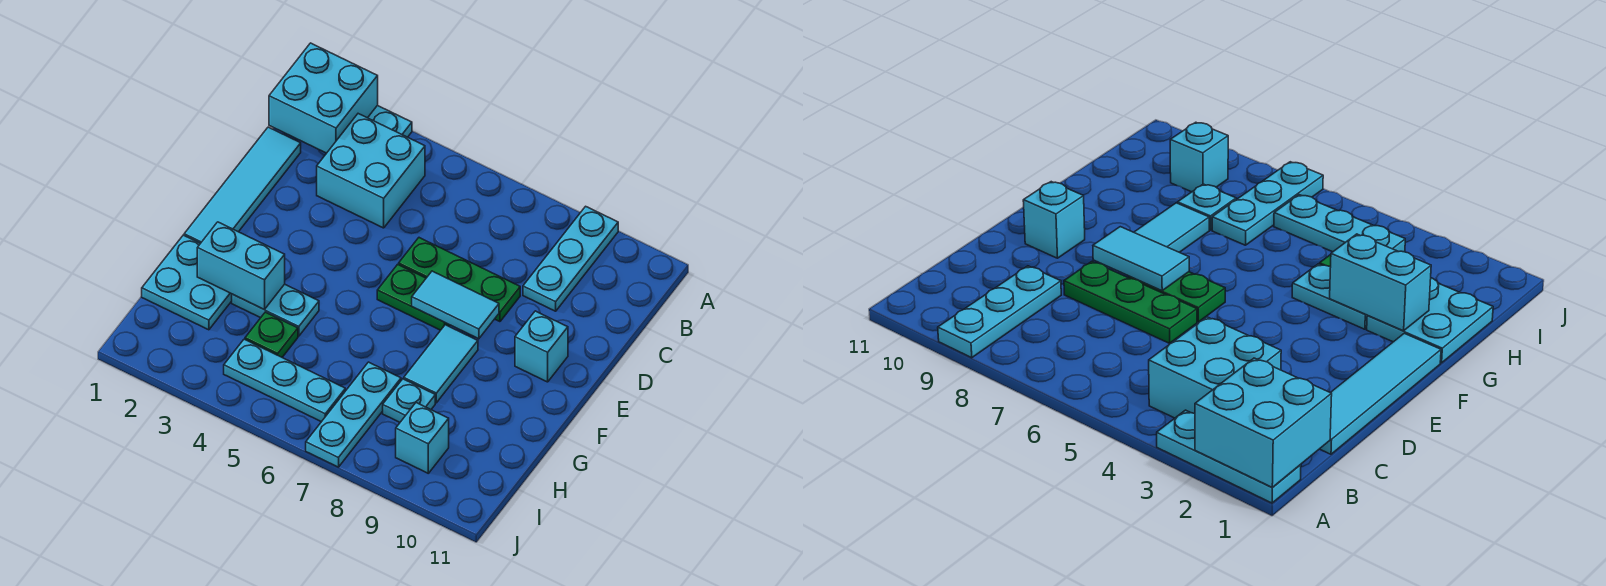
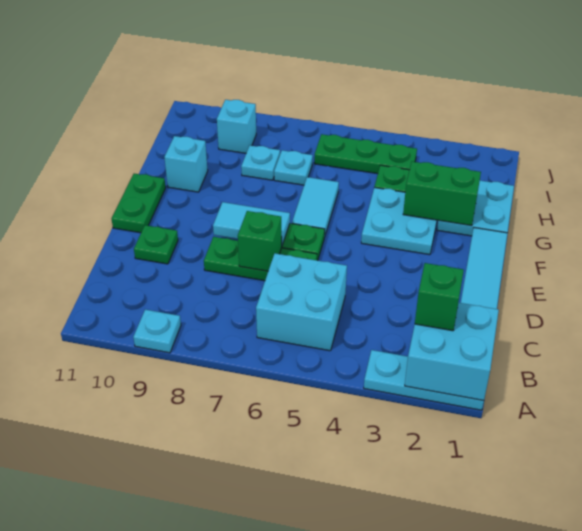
cyan 1x3 plate [523,206,618,311] -> cyan 1x1 plate [133,310,181,353]
none -> green 1x1 brick [415,263,464,331]
cyan 2x2 brick [317,114,425,228] -> cyan 2x2 brick moved to [256,253,347,351]
none -> green 1x1 brick [238,211,282,271]
none -> green 1x1 plate [134,225,178,264]
cyan 1x1 brick [515,311,568,382] -> cyan 1x1 brick moved to [164,136,208,192]
none -> green 1x2 plate [111,174,166,233]
cyan 1x2 tile [404,325,478,403] -> cyan 1x2 tile moved to [292,177,339,237]
cyan 1x2 brick [197,222,285,309] -> green 1x2 brick [403,161,481,226]
cyan 1x2 plate [232,284,319,336] -> cyan 2x2 plate [361,188,437,255]
cyan 1x3 plate [306,362,401,467] -> cyan 1x1 plate [274,150,313,185]
cyan 1x3 plate [224,339,345,422] -> green 1x3 plate [314,134,417,174]

